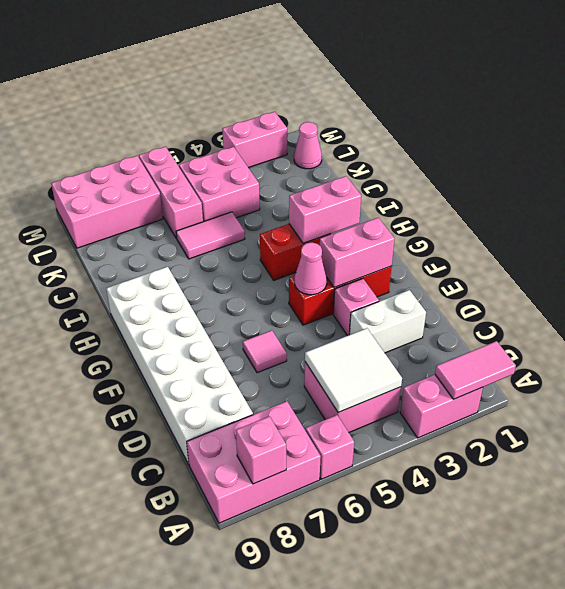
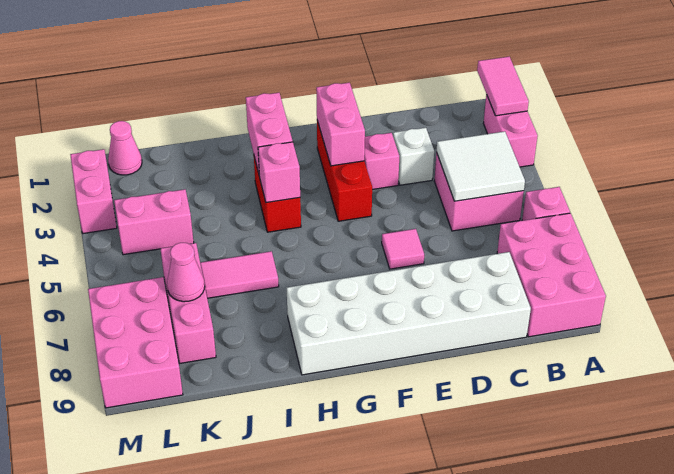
pink 1x1 brick [236,416,286,484] -> pink 1x1 brick moved to [258,142,300,203]
white 1x2 brick [349,290,426,353] -> white 1x1 brick [393,128,434,185]
pink 1x1 cone [295,243,327,295] -> pink 1x1 cone moved to [167,243,205,302]
pink 1x2 tile [176,212,245,259] -> pink 1x2 tile turned to [200,251,279,298]
pink 2x2 brick [179,147,260,222] -> pink 1x2 brick [114,189,194,255]
pink 1x3 brick [139,147,203,238] -> pink 1x3 brick turned to [161,243,216,363]

